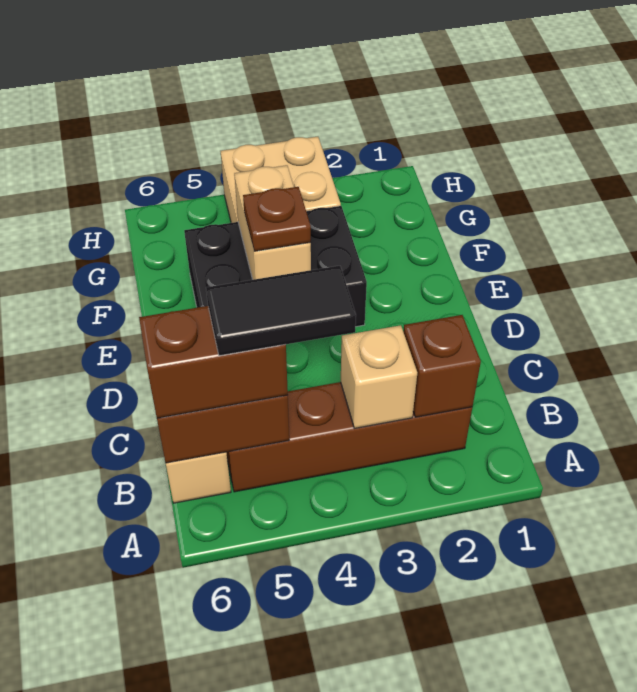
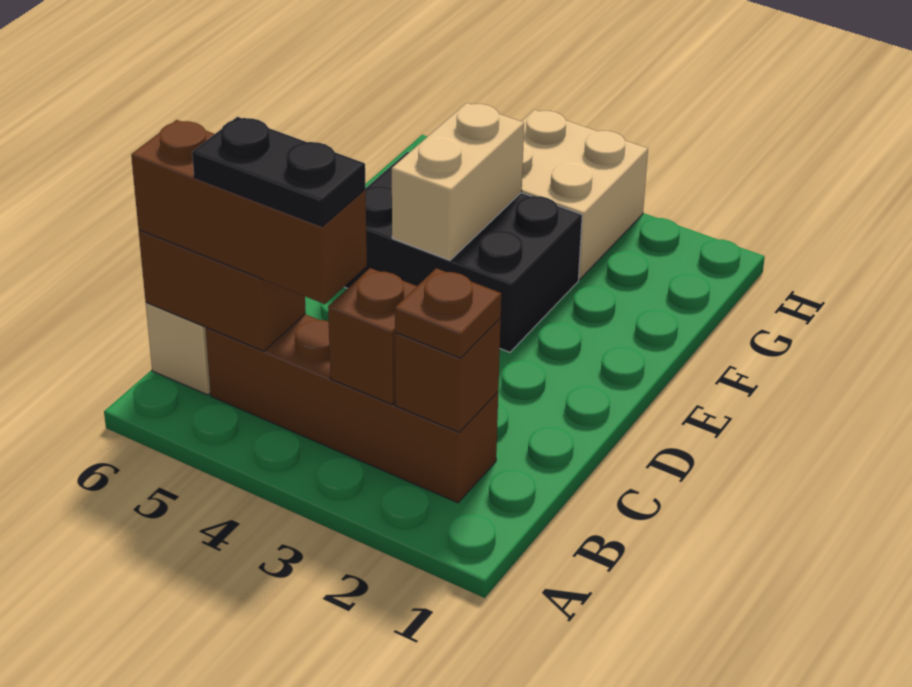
tan 1x1 brick [341,325,417,428] -> brown 1x1 brick [328,268,417,404]
black 1x2 tile [206,266,356,356] -> black 1x2 plate [192,117,366,226]
brown 1x2 brick [139,306,288,418] -> brown 1x3 brick [131,120,367,304]
brown 1x1 plate [243,187,311,251] -> brown 1x1 plate moved to [395,268,501,358]

